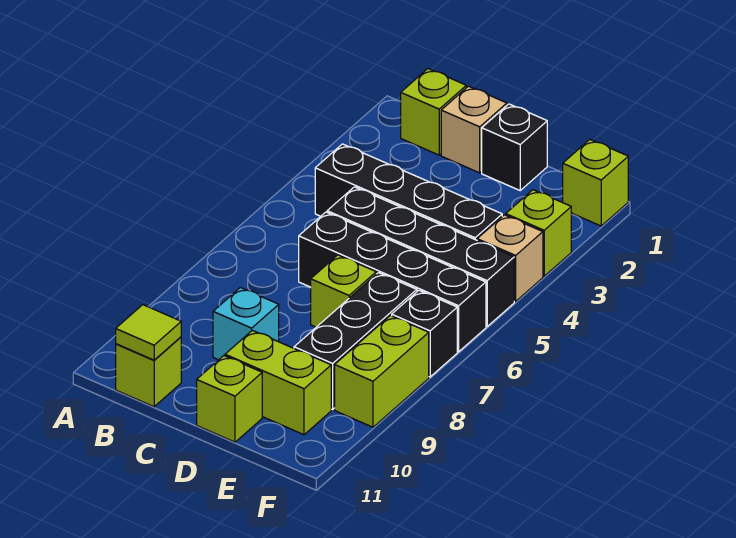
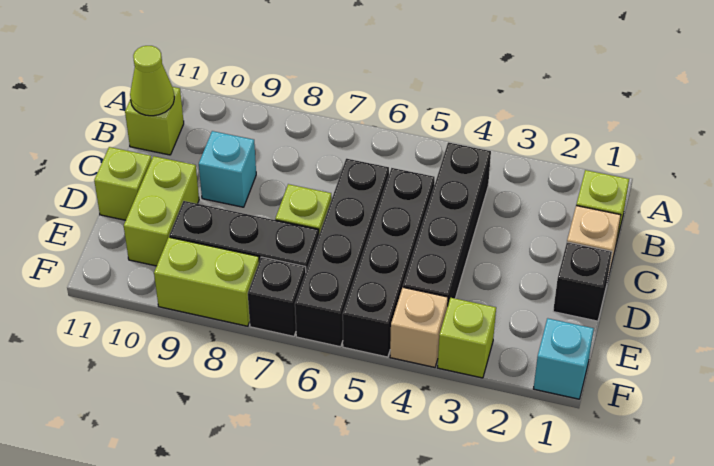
lime 1x1 tile [116,305,181,360] -> lime 1x1 cone [130,46,174,116]
lime 1x1 brick [563,140,628,226] -> cyan 1x1 brick [534,318,594,399]

